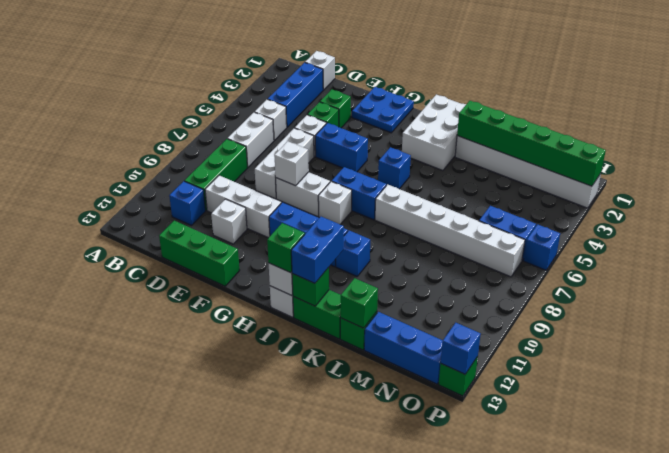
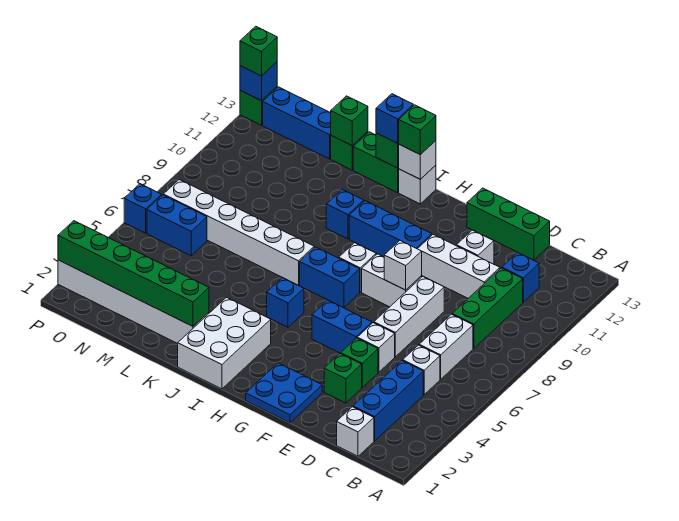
blue 1x2 brick [291,217,344,283] -> blue 1x1 brick [376,94,413,143]
none -> green 1x1 brick [240,26,277,76]

